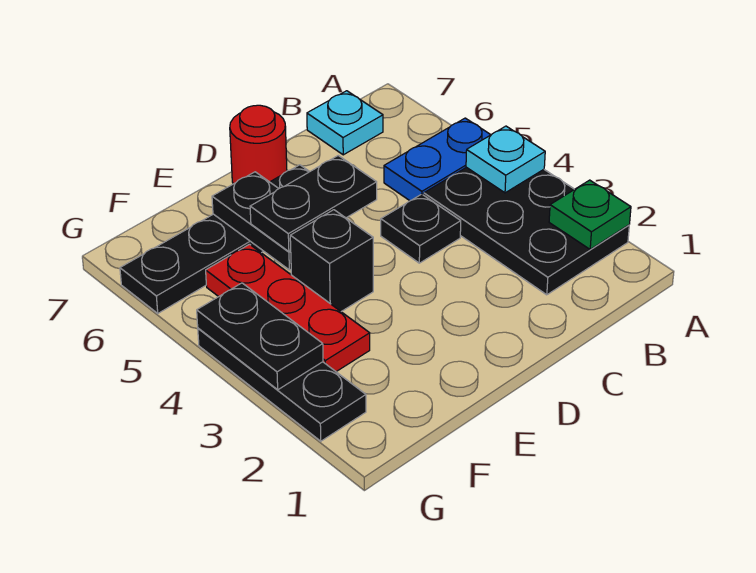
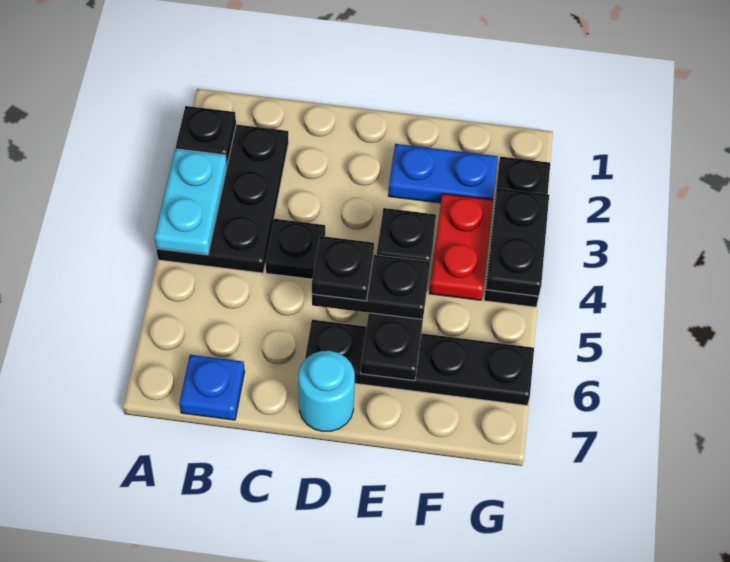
green 1x1 plate [549,180,631,249] -> black 1x1 plate [176,106,236,164]
cyan 1x1 plate [466,126,545,193] -> cyan 1x2 plate [154,149,227,255]
blue 1x2 plate [384,118,491,201] -> blue 1x2 plate moved to [388,144,498,203]
cyan 1x1 plate [307,91,383,155] -> blue 1x1 plate [179,355,245,420]
none -> black 1x1 plate [312,236,374,301]
red 1x1 round brick [230,105,287,184] -> cyan 1x1 round brick [298,351,355,432]
red 1x3 plate [206,244,370,372] -> red 1x2 plate [429,194,493,300]

